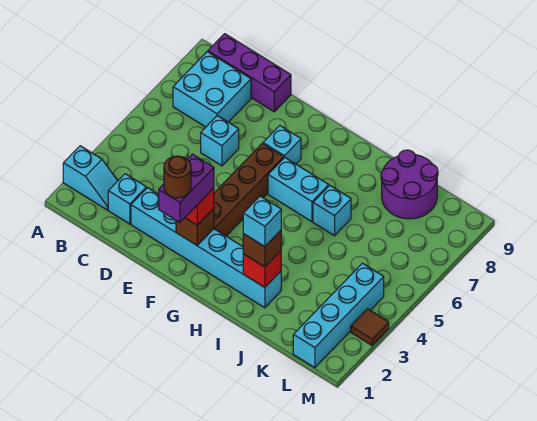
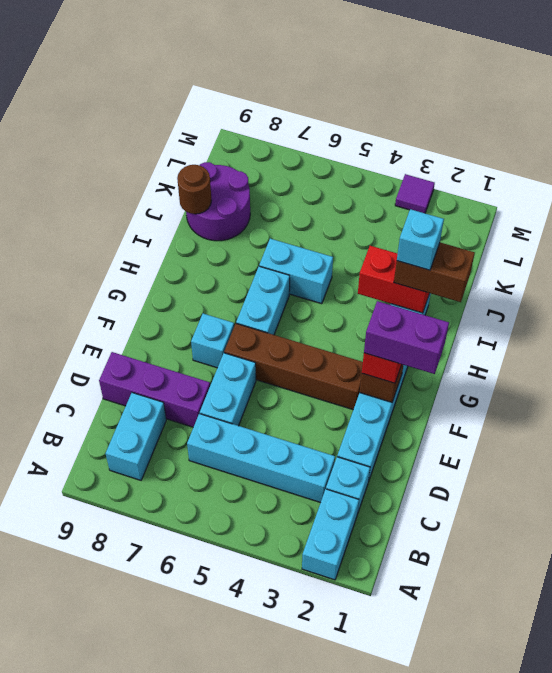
cyan 1x2 slope [63,146,118,210] -> cyan 1x2 brick [302,489,359,580]
cyan 2x2 brick [173,52,251,127] -> cyan 1x2 brick [106,393,166,480]
purple 1x3 brick [208,34,291,112] -> purple 1x3 brick turned to [99,352,210,427]
cyan 1x1 brick [201,116,239,166] -> cyan 1x2 brick [200,353,256,426]
brown 1x1 round brick [164,156,191,198] -> brown 1x1 round brick moved to [177,165,212,214]
red 1x1 brick [243,251,281,287] -> red 1x2 brick [358,246,429,313]
brown 1x1 brick [243,230,281,267] -> brown 1x2 brick [394,243,475,302]
cyan 1x1 brick [313,185,351,236] -> cyan 1x2 brick [259,239,333,304]
cyan 1x4 brick [293,263,384,368] -> cyan 1x4 brick moved to [187,414,335,503]
brown 1x1 tile [351,309,389,345] -> purple 1x1 tile [395,174,435,213]

